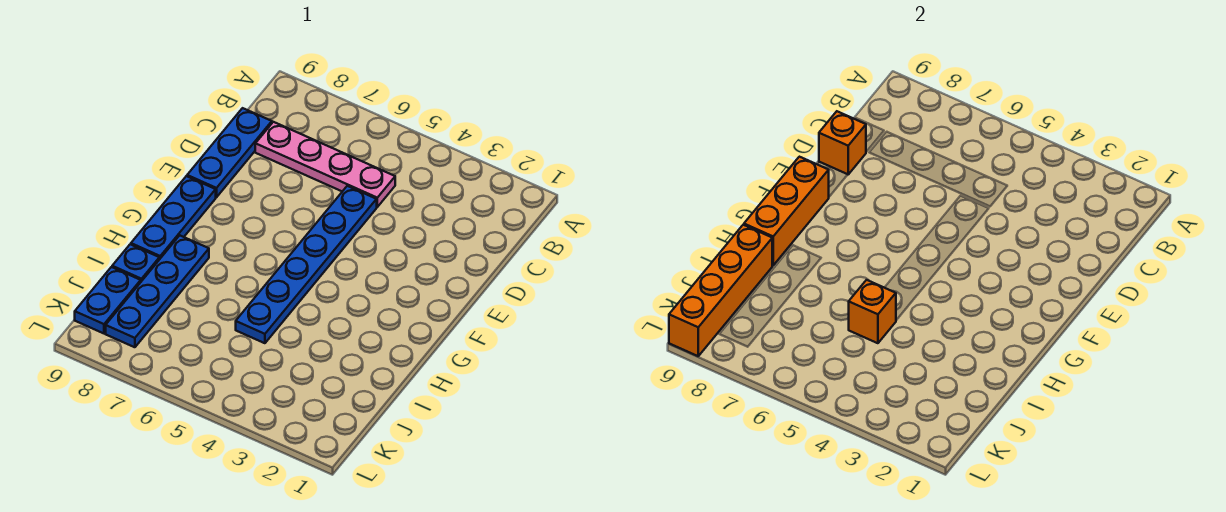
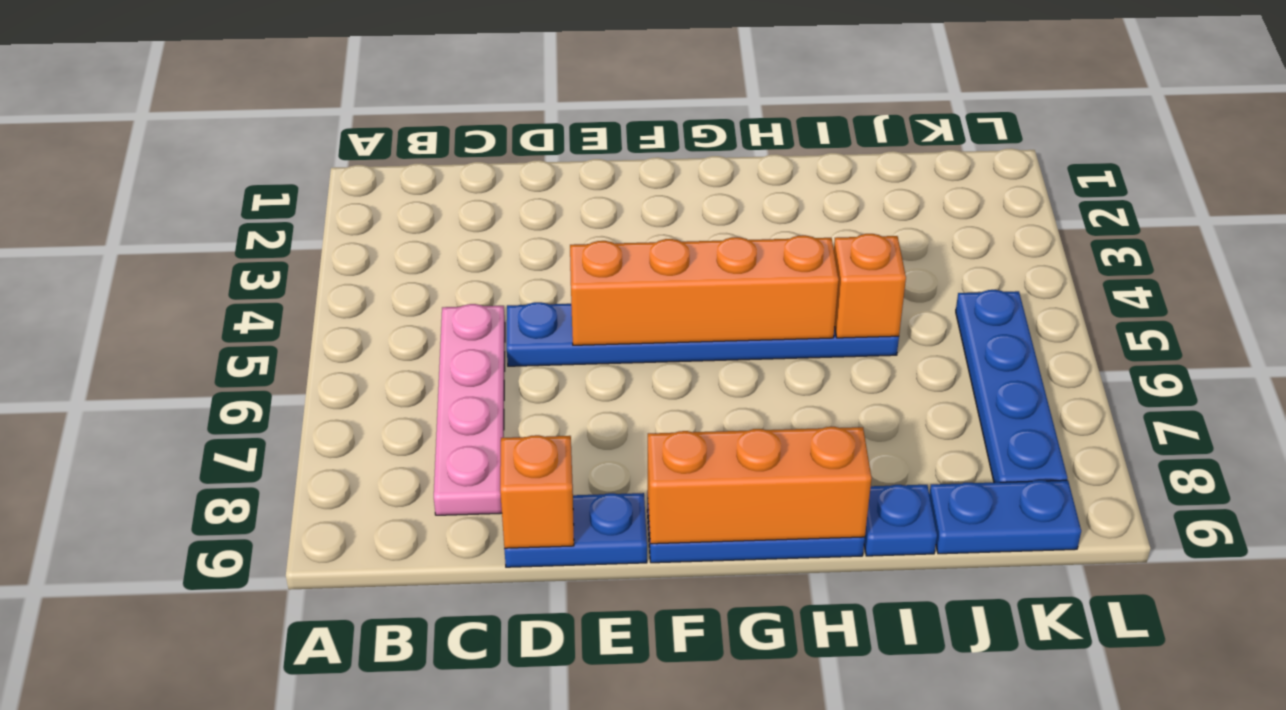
blue 1x3 plate [187,108,272,197] -> blue 1x2 plate [504,493,647,567]
blue 1x4 plate [106,235,209,347] -> blue 1x4 plate turned to [956,290,1067,483]
orange 1x4 brick [669,225,772,356] -> orange 1x4 brick moved to [570,235,839,345]

